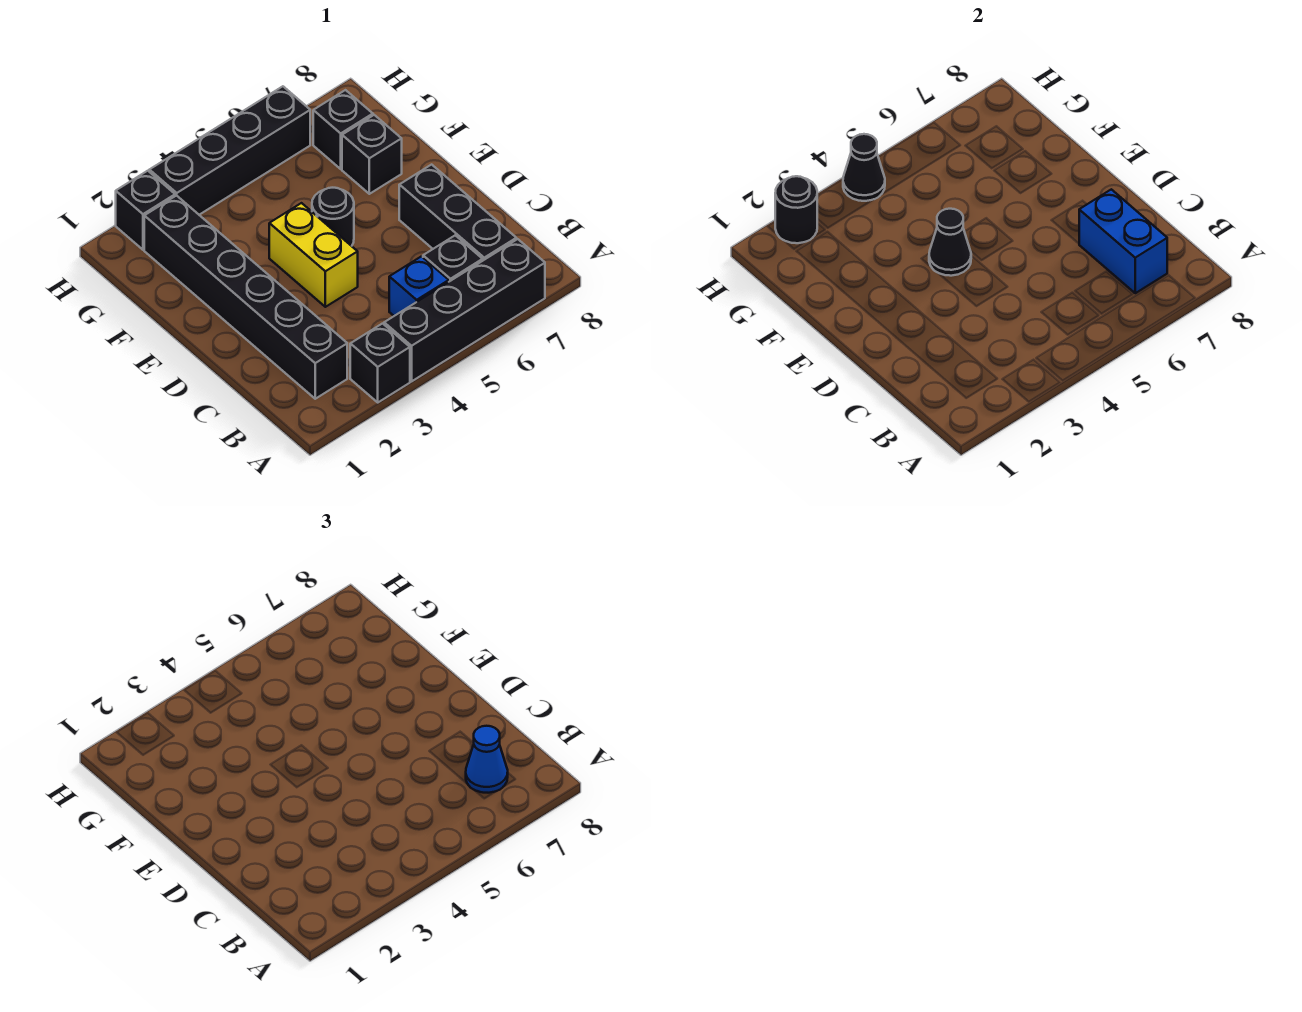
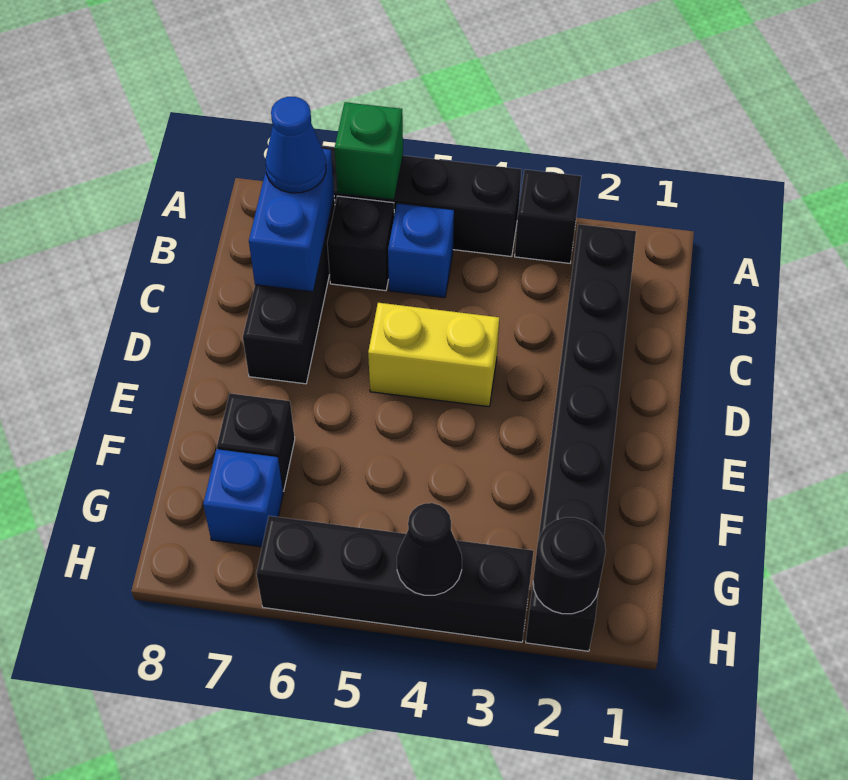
none -> green 1x1 brick [335,102,403,200]
yellow 1x2 brick [269,203,358,307] -> yellow 1x2 brick turned to [368,303,499,407]
black 1x1 cone [929,209,971,276] -> none
black 1x1 round brick [312,188,354,246] -> none
black 1x1 brick [313,90,373,169] -> blue 1x1 brick [203,449,283,547]

